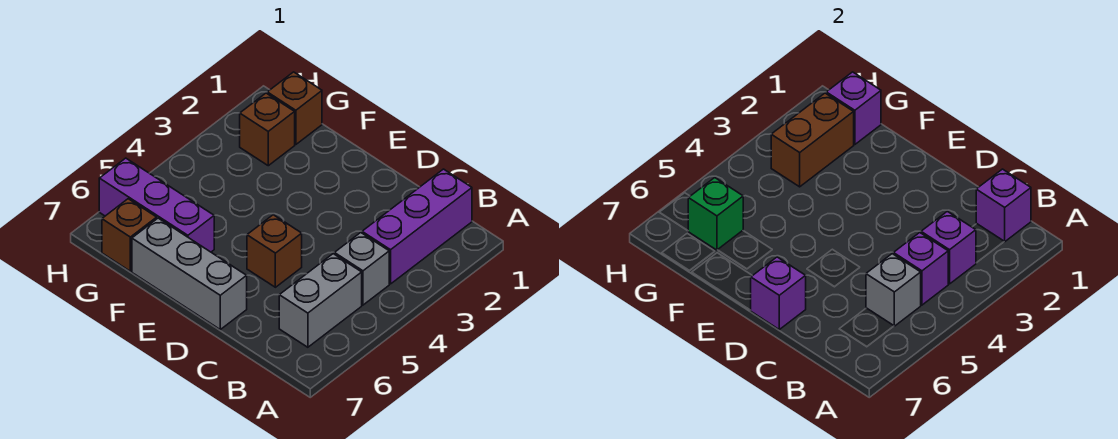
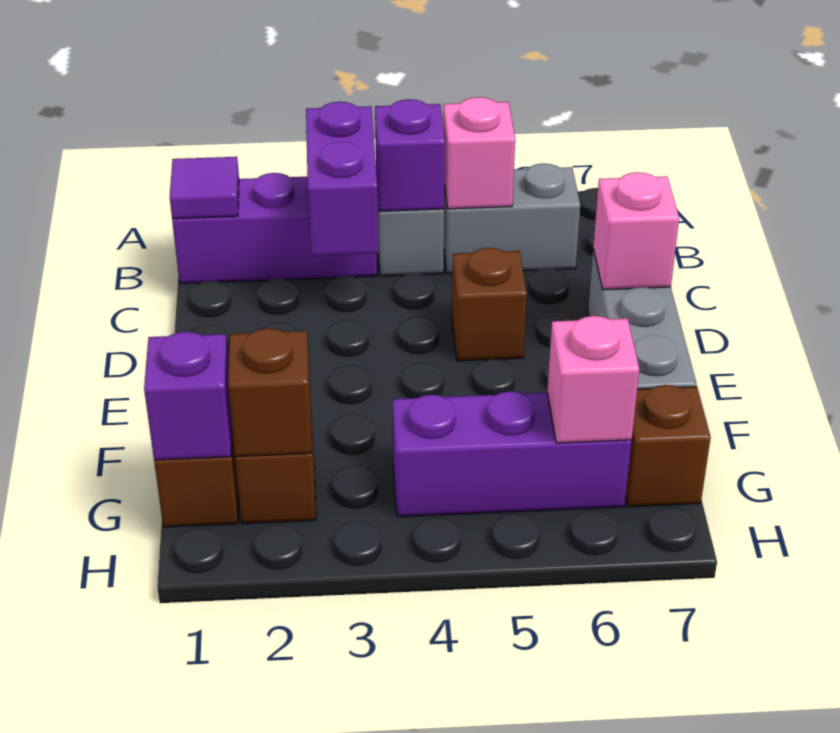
purple 1x1 brick [976,169,1031,242] -> purple 1x1 tile [170,157,239,219]
purple 1x1 brick [921,211,976,284] -> purple 1x2 brick [306,102,379,256]
grey 1x1 brick [866,254,921,326] -> pink 1x1 brick [443,97,515,209]
purple 1x1 brick [751,257,806,329] -> pink 1x1 brick [593,172,679,290]
purple 1x3 brick [99,158,214,252] -> purple 1x3 brick turned to [393,391,632,517]
brown 1x2 brick [771,93,854,187] -> brown 1x1 brick [228,328,312,457]
green 1x1 brick [688,178,743,250] -> pink 1x1 brick [547,316,639,443]

